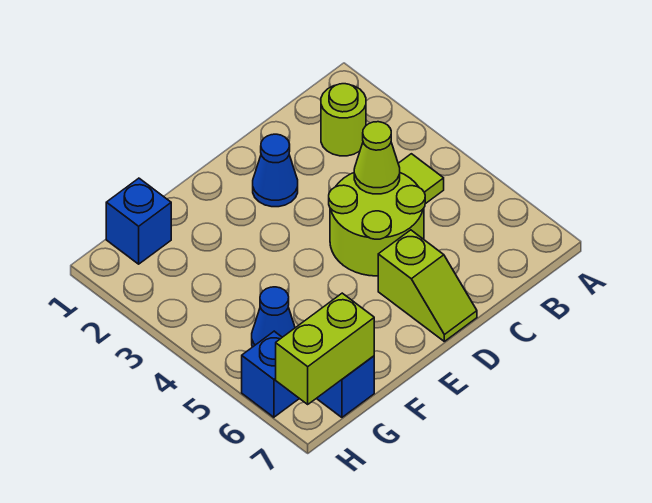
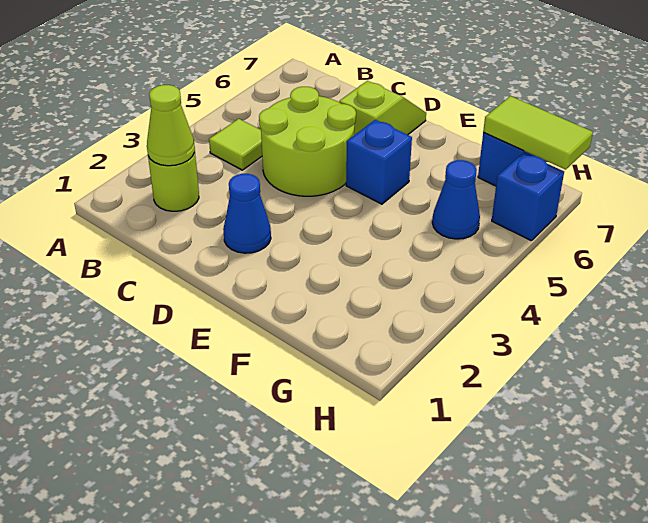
lime 1x1 cone [354,122,400,194] -> lime 1x1 cone moved to [147,85,195,166]
blue 1x1 brick [106,178,171,264] -> blue 1x1 brick moved to [346,120,412,204]
lime 1x2 brick [276,293,374,404] -> lime 1x2 tile [483,96,593,170]

